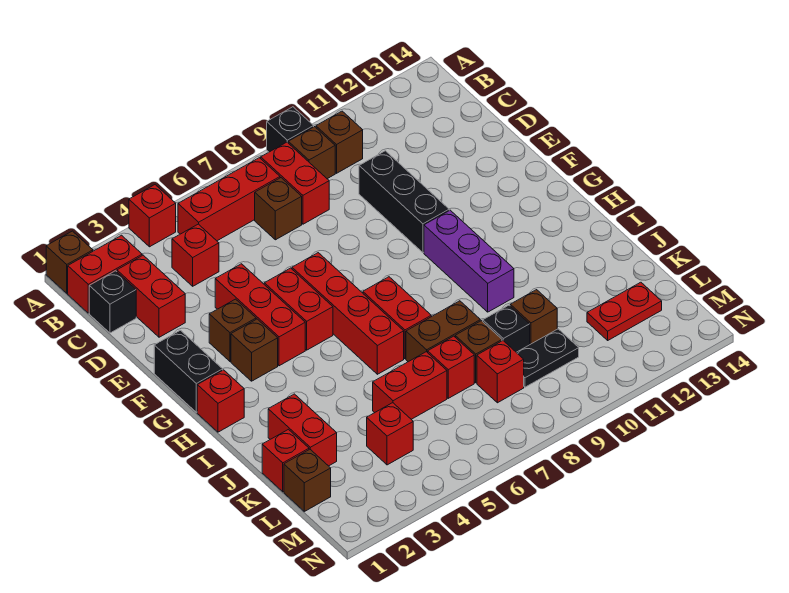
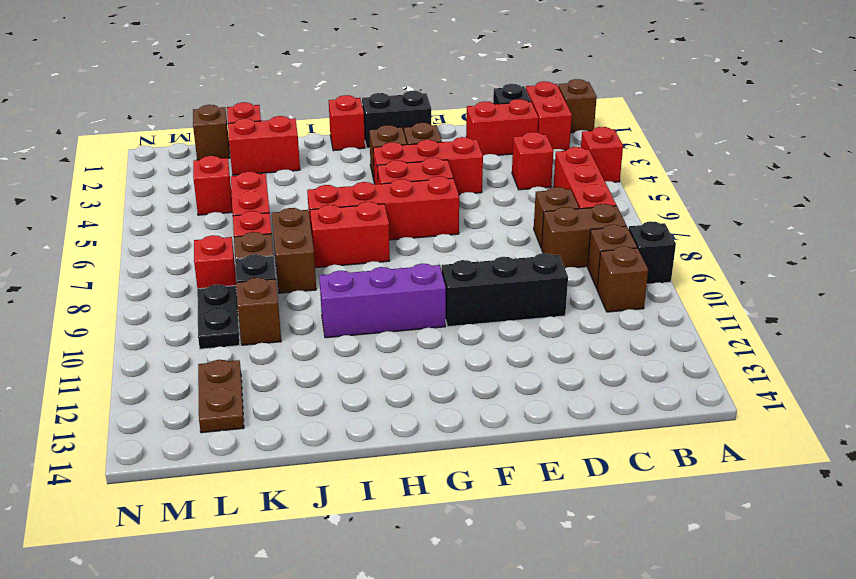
red 1x2 brick [261,142,329,224] -> brown 1x2 brick [542,204,627,268]
red 1x2 plate [587,282,662,340] -> brown 1x2 plate [198,360,244,433]

